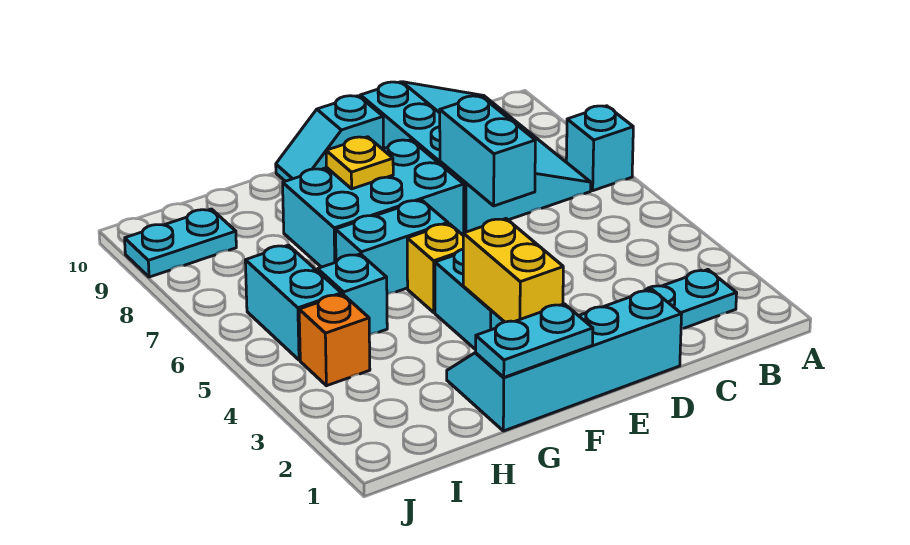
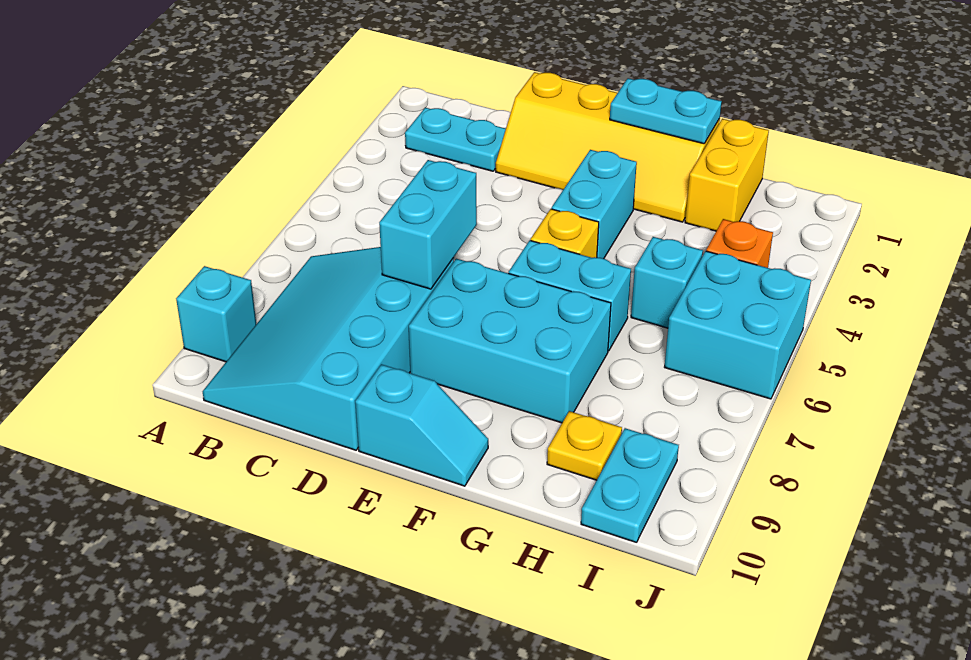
cyan 1x1 brick [566,106,633,191] -> cyan 1x1 brick moved to [176,266,256,362]
cyan 2x4 slope [447,289,682,431] -> yellow 2x4 slope [496,72,720,222]
yellow 1x2 brick [463,219,563,322] -> yellow 1x2 brick moved to [685,119,769,231]
yellow 1x1 plate [326,137,393,189] -> yellow 1x1 plate moved to [547,411,622,480]
cyan 1x2 brick [245,245,341,360] -> cyan 2x2 brick [665,251,811,399]
cyan 1x2 plate [125,209,236,277] -> cyan 1x2 plate turned to [581,428,679,543]

